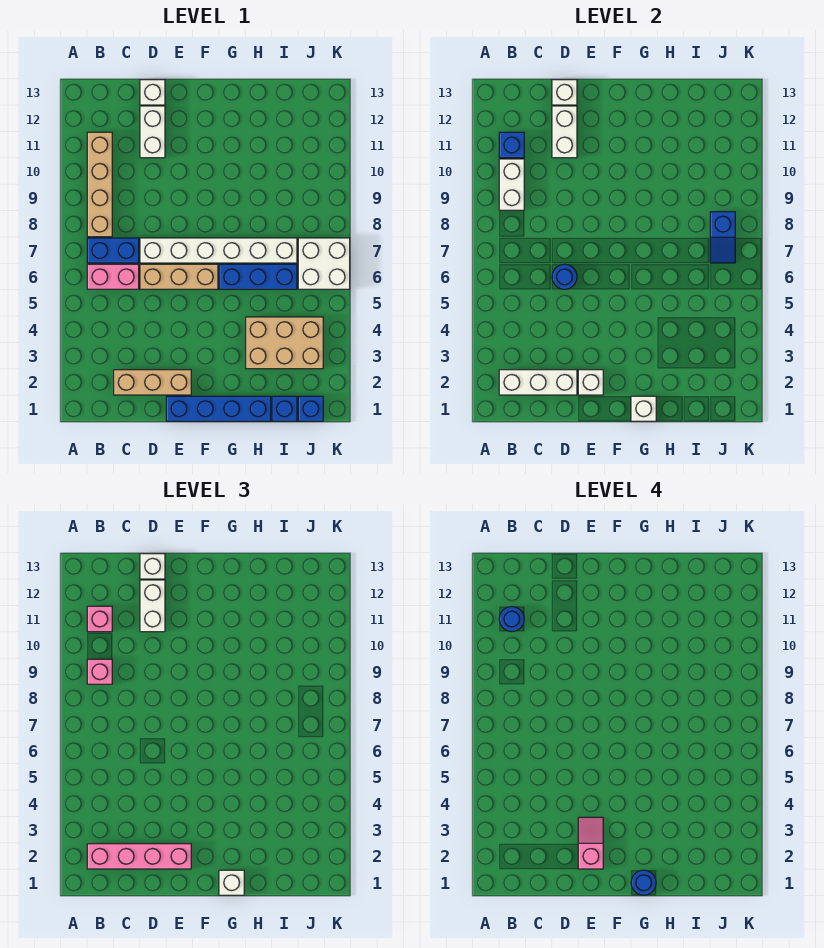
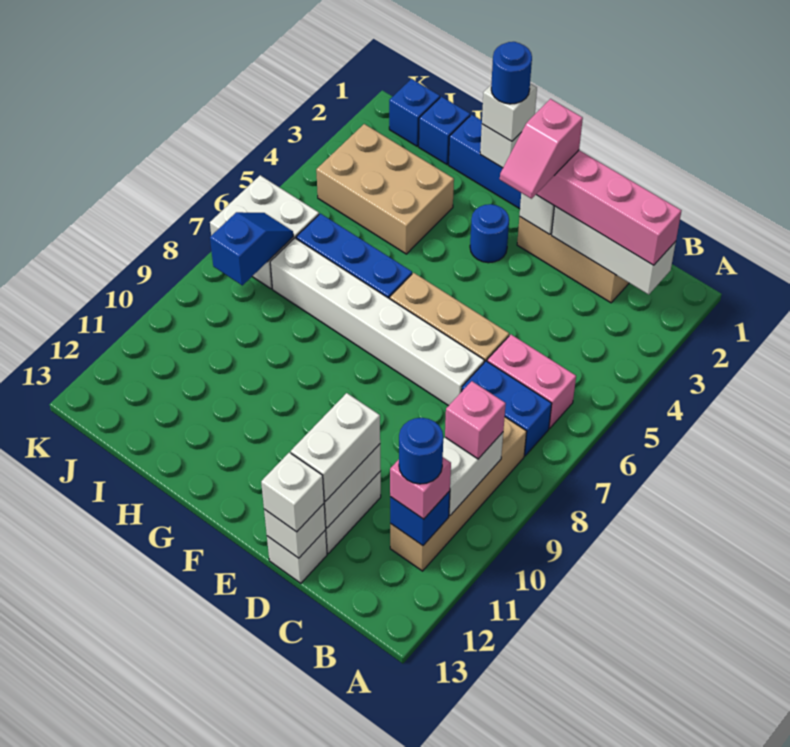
blue 1x1 round brick [552,264,577,289] -> blue 1x1 round brick moved to [470,204,509,263]

